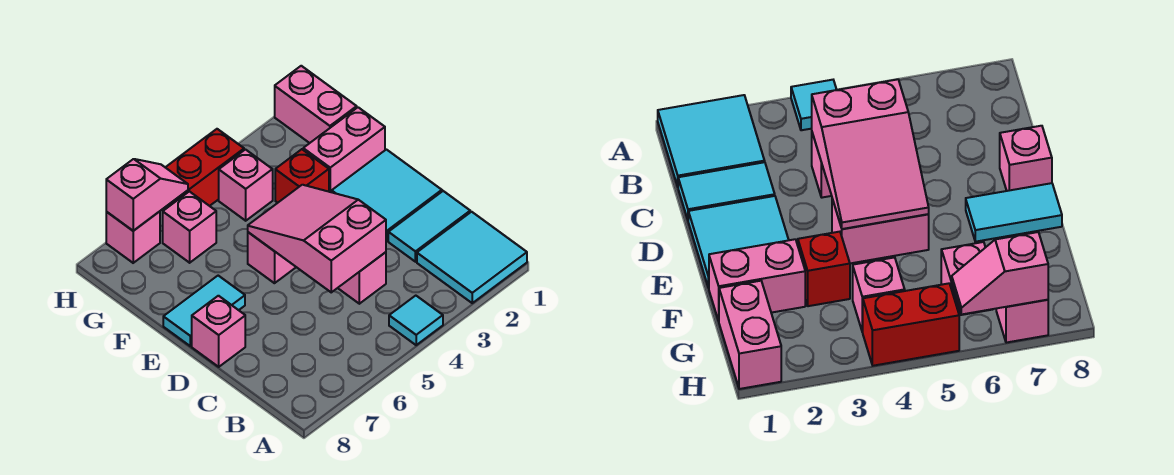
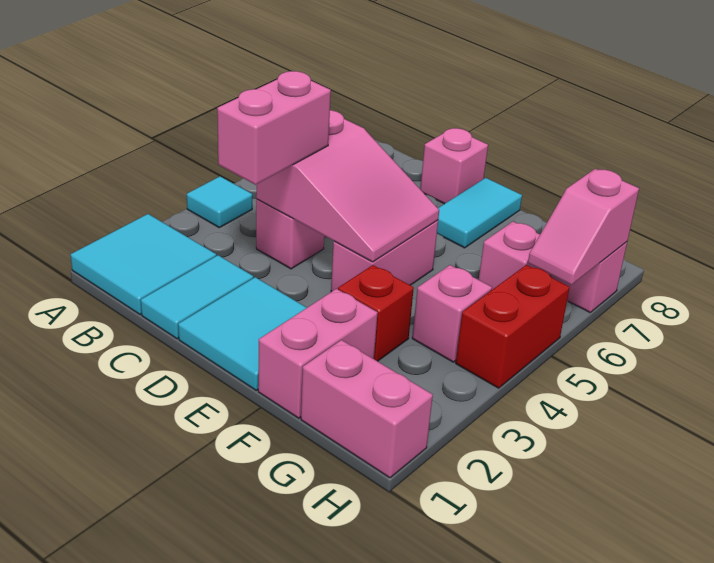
none -> pink 1x2 brick [217,71,331,185]

